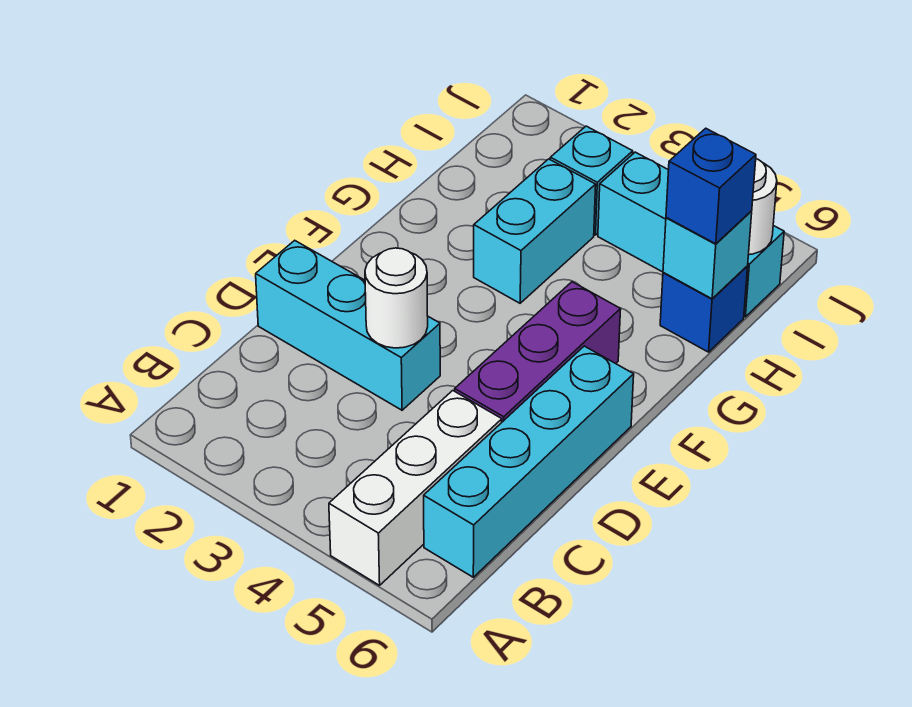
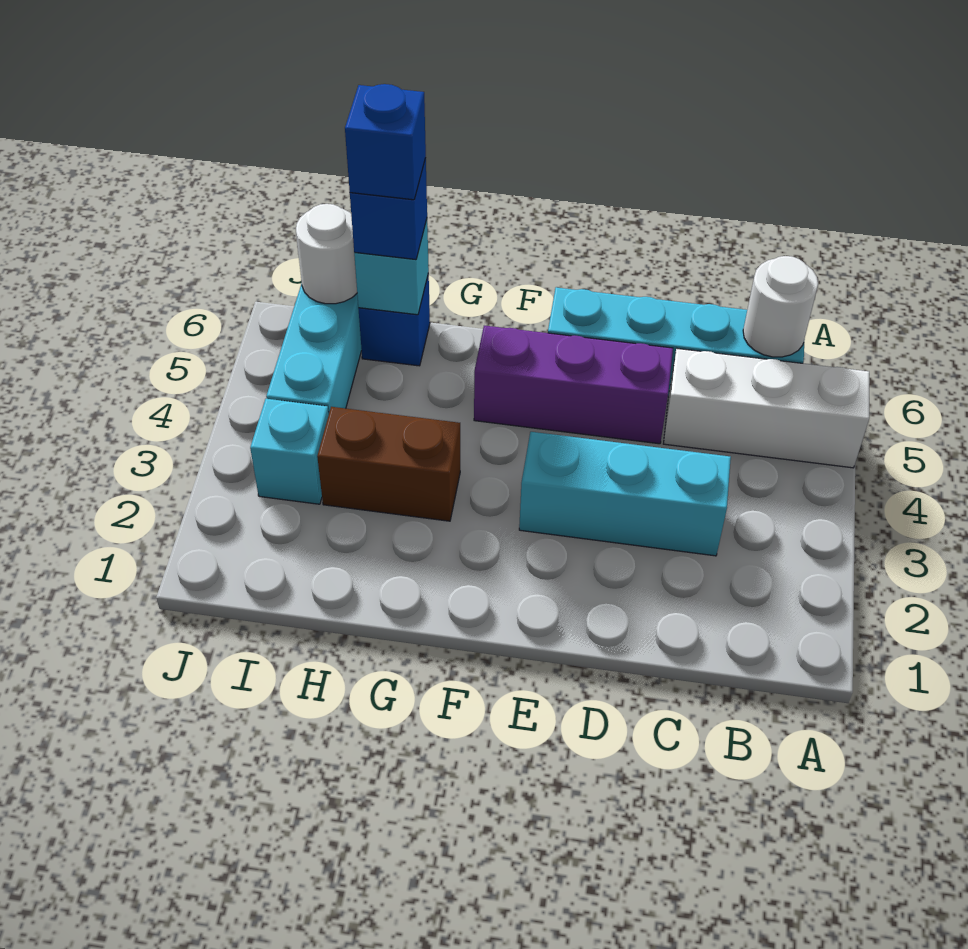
cyan 1x3 brick [256,240,440,410] -> cyan 1x3 brick turned to [519,432,731,556]
white 1x1 round brick [365,248,428,348] -> white 1x1 round brick moved to [743,256,818,357]
cyan 1x2 brick [474,159,596,303] -> brown 1x2 brick [317,407,460,521]
none -> blue 1x1 brick [345,84,426,200]

